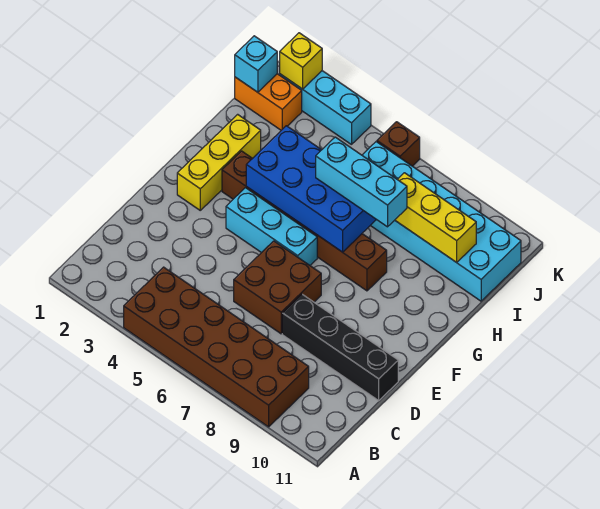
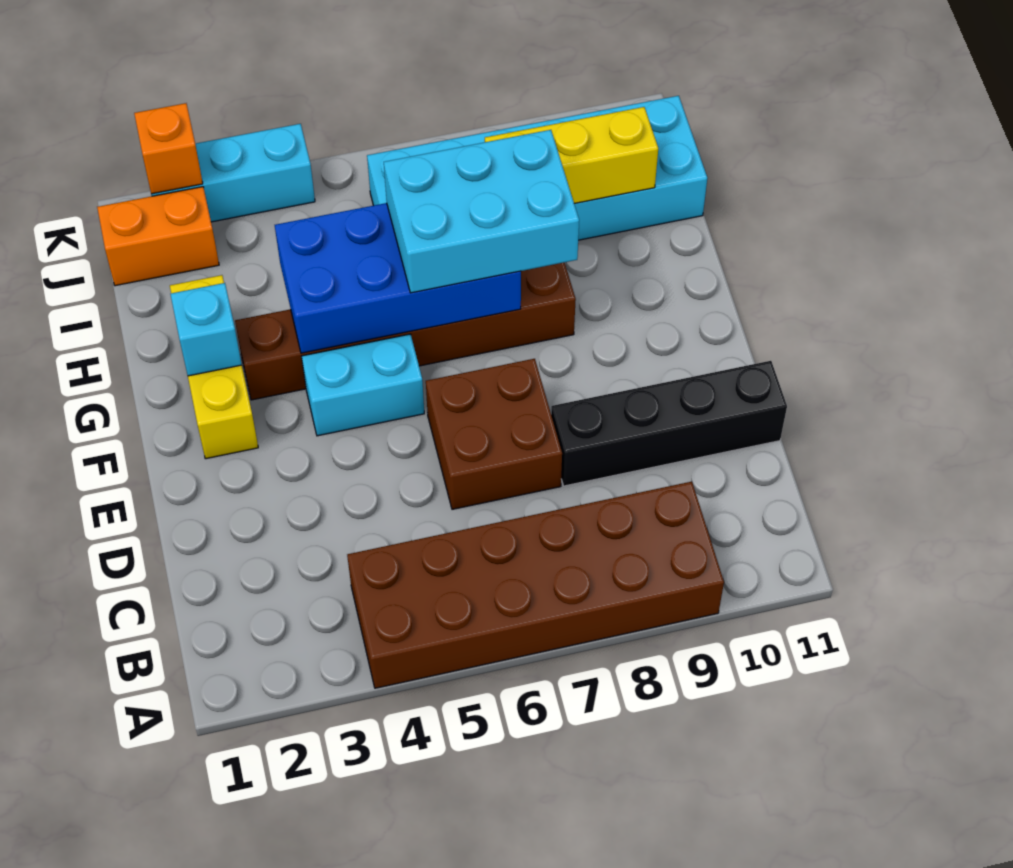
cyan 1x3 brick [226,188,317,265] -> cyan 1x2 brick [302,334,424,436]
cyan 1x3 brick [316,137,407,227] -> cyan 2x3 brick [384,130,579,293]
cyan 1x1 brick [235,36,277,92] -> cyan 1x1 brick moved to [170,283,242,376]
yellow 1x1 brick [280,33,322,89] -> orange 1x1 brick [134,103,203,194]
brown 1x1 brick [377,122,420,166] -> none

